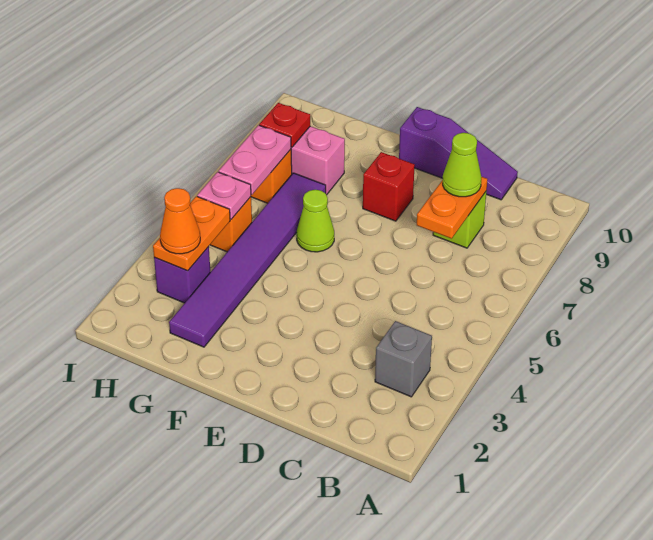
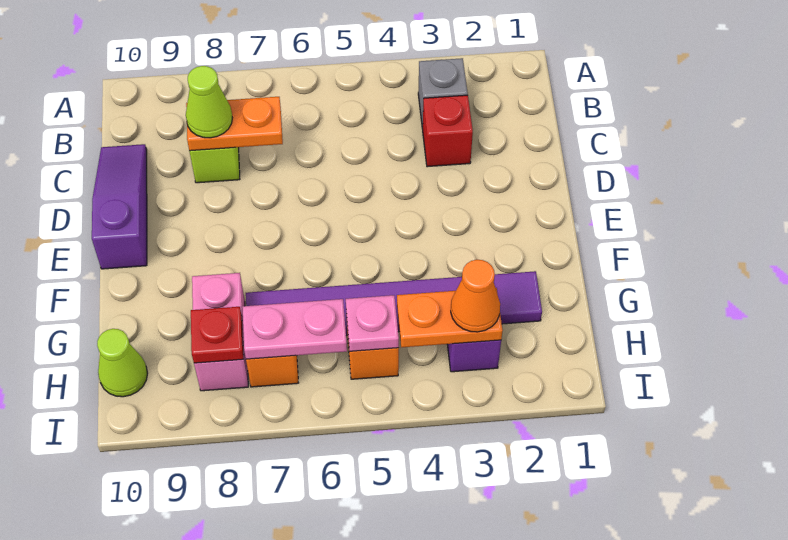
red 1x1 brick [363,152,415,221] -> red 1x1 brick moved to [423,95,473,167]
lime 1x1 cone [297,190,334,252] -> lime 1x1 cone moved to [97,329,148,397]

